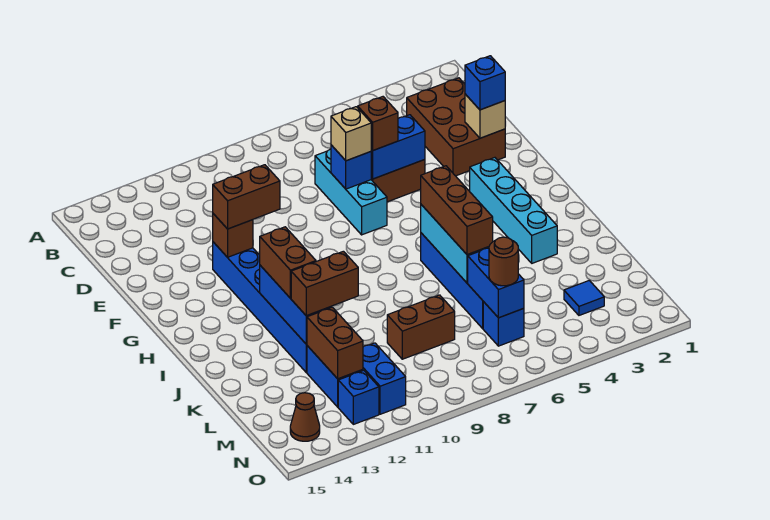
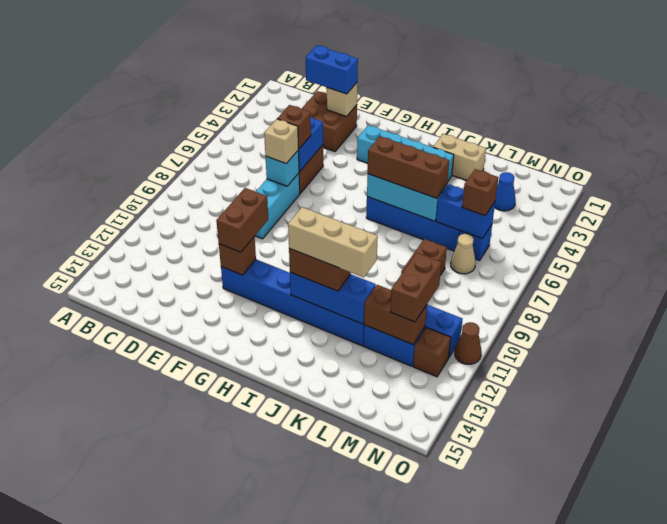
brown 2x3 brick [407,78,505,176] -> brown 2x2 brick [302,91,357,152]
cyan 1x3 brick [315,149,387,235] -> cyan 1x3 brick turned to [255,173,300,239]
blue 1x1 brick [465,56,505,110] -> blue 1x2 brick [306,45,358,94]
blue 1x1 brick [331,145,371,189] -> cyan 1x1 brick [266,150,299,186]
none -> tan 1x3 brick [288,207,378,277]
none -> tan 1x2 brick [433,134,486,181]
brown 1x2 brick [291,251,358,316] -> brown 1x2 brick moved to [390,253,441,322]
blue 1x1 tile [564,280,604,315] -> blue 1x1 cone [495,172,516,211]
brown 1x1 round brick [489,237,518,286] -> brown 1x1 brick [462,169,498,216]
none -> tan 1x1 cone [451,234,476,274]
blue 1x1 brick [338,370,379,424] -> brown 1x1 brick [413,328,451,377]
brown 1x1 cone [290,393,320,441] -> brown 1x1 cone moved to [455,322,482,364]

